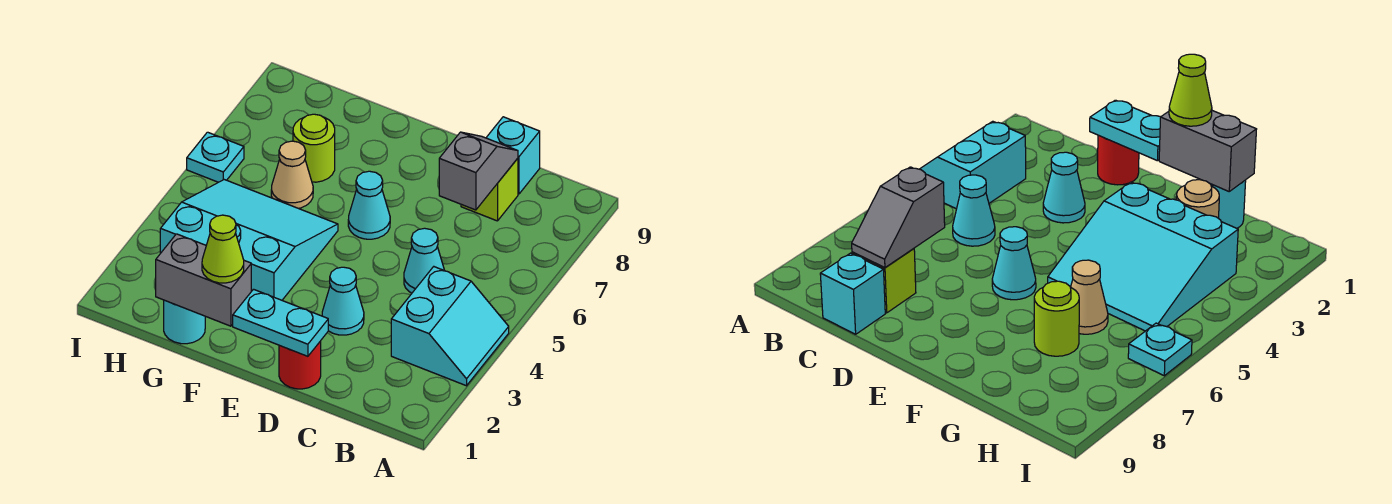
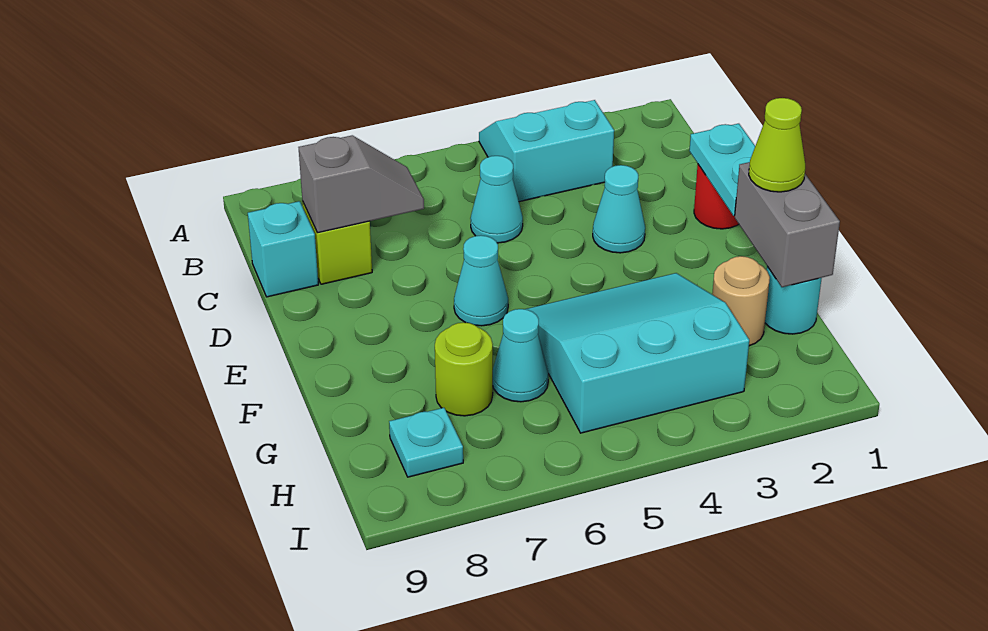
grey 1x2 slope [439,132,518,210] -> grey 1x2 slope turned to [299,136,424,233]
cyan 3x3 slope [160,180,338,300] -> cyan 3x3 slope turned to [526,273,749,433]
tan 1x1 cone [271,141,313,208] -> cyan 1x1 cone [493,309,548,402]
cyan 1x1 plate [187,132,244,182] -> cyan 1x1 plate moved to [389,408,463,477]

